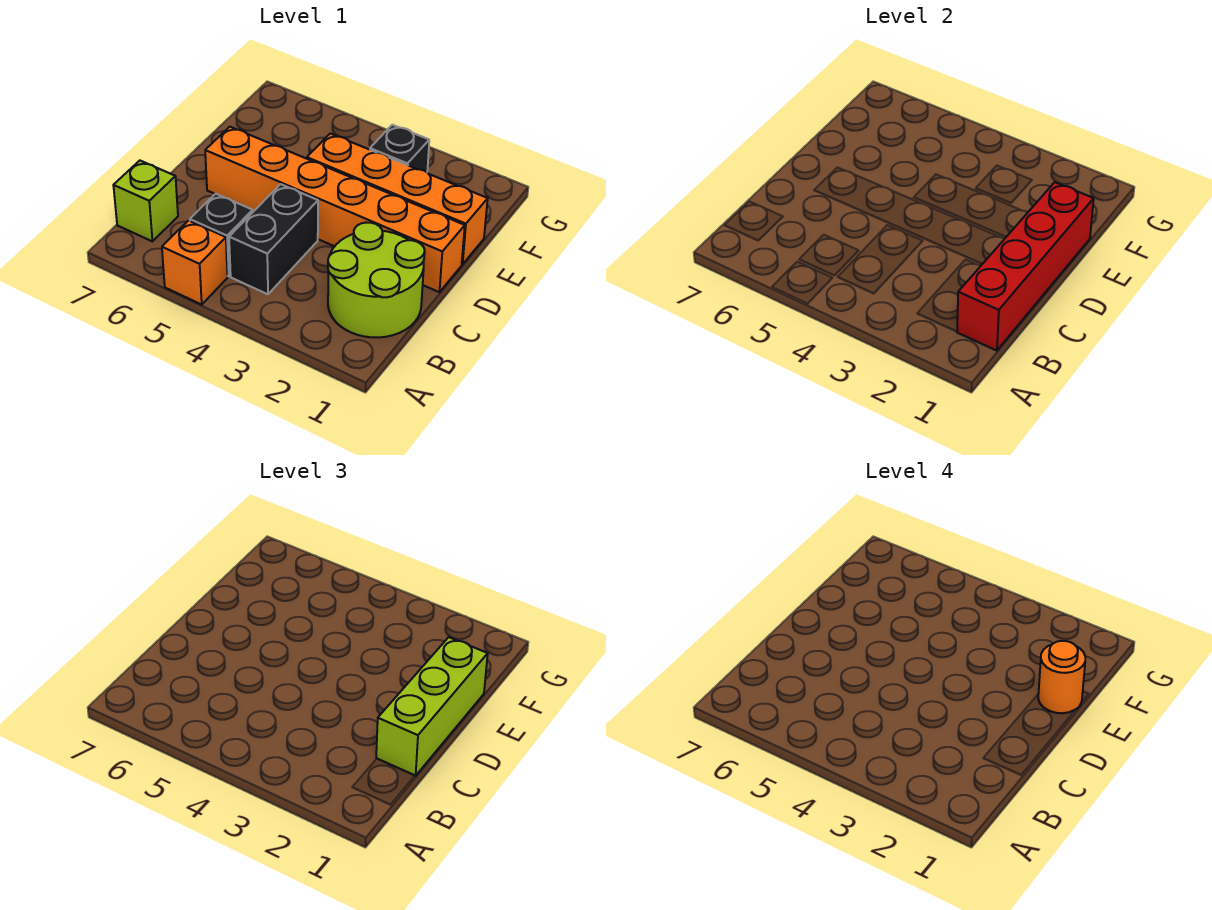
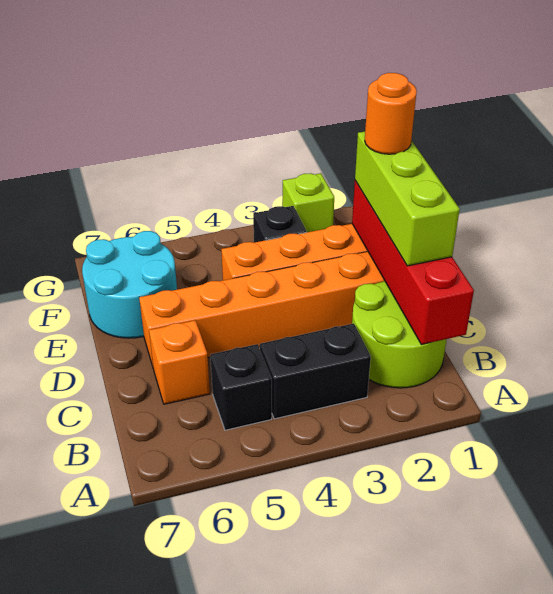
orange 1x1 brick [162,220,228,304] -> orange 1x1 brick moved to [149,320,210,404]
black 1x2 brick [229,184,318,294] -> black 1x2 brick turned to [260,323,371,419]
lime 1x1 brick [113,161,178,241] -> lime 1x1 brick moved to [282,173,334,232]
none -> cyan 2x2 round brick [82,231,177,338]

